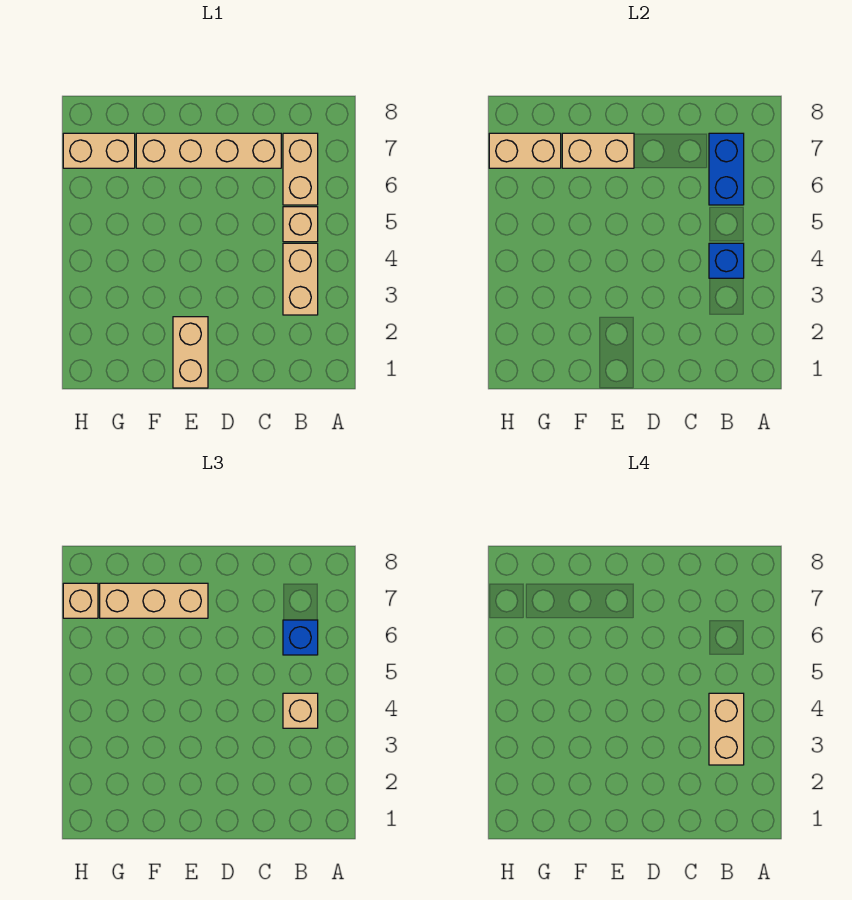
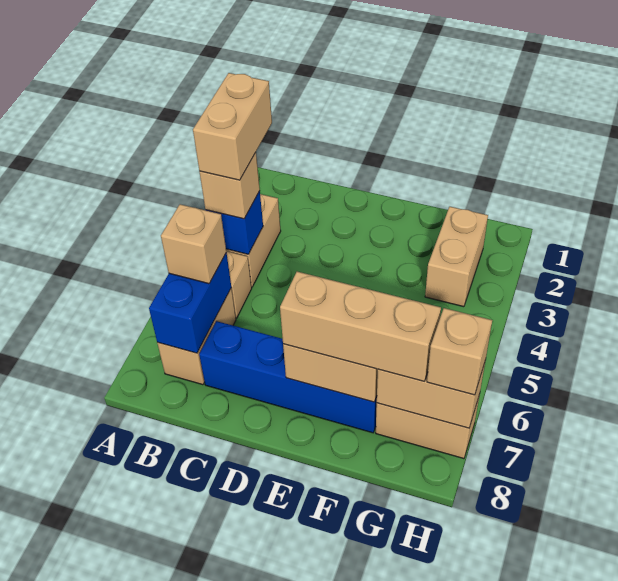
blue 1x1 brick [283,620,318,655] -> tan 1x1 brick [161,204,226,284]
tan 1x4 brick [136,133,281,168] -> blue 1x4 brick [199,321,377,433]
tan 1x2 brick [173,317,208,388] -> tan 1x2 brick moved to [425,207,488,307]

